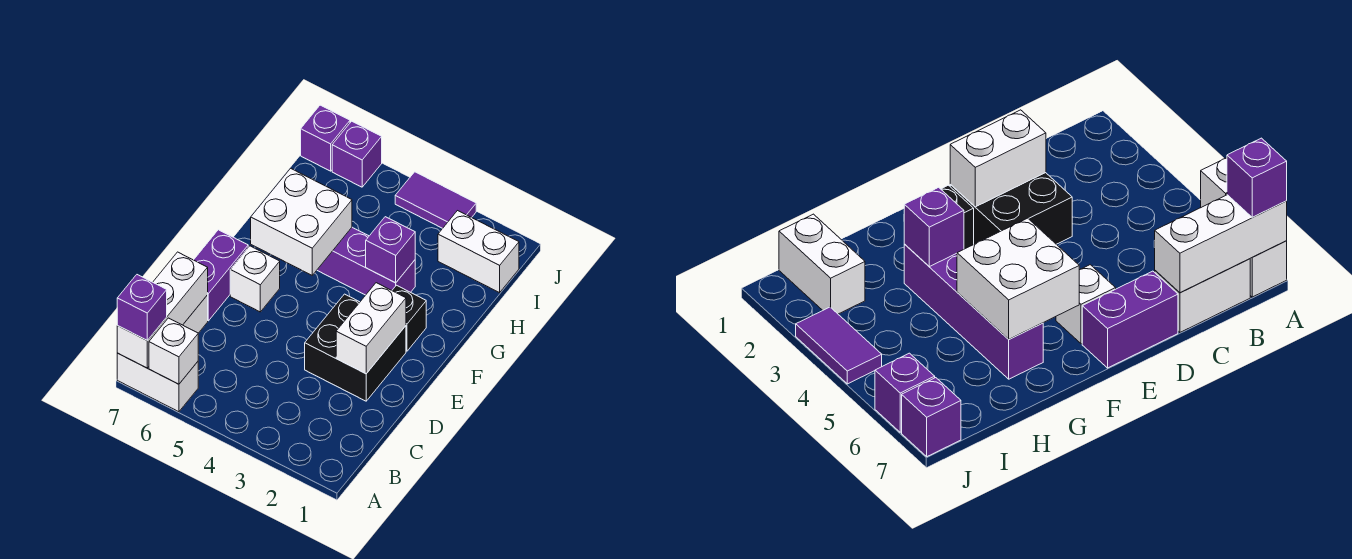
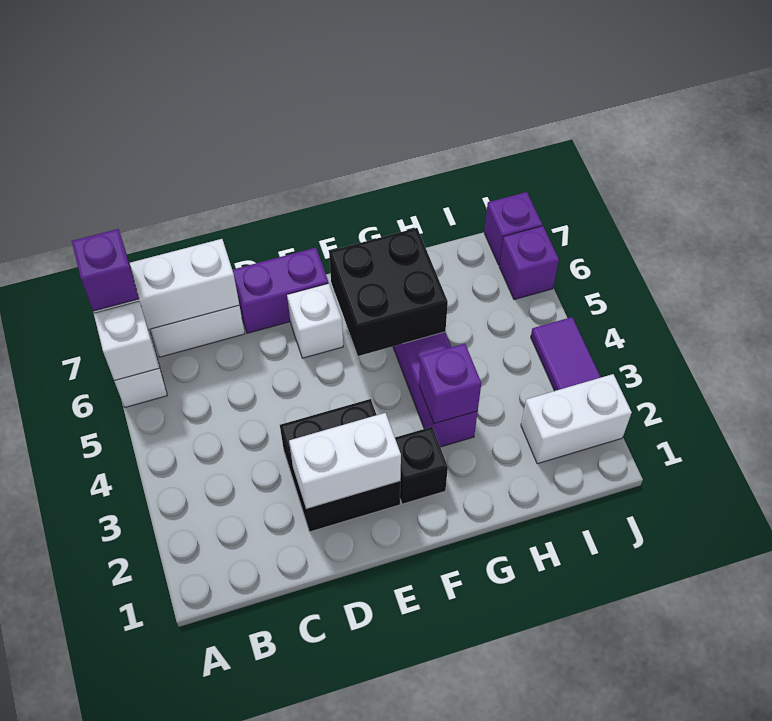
white 2x2 brick [251,168,352,275] -> black 2x2 brick [329,228,448,356]
white 1x2 brick [438,211,519,293] -> white 1x2 brick turned to [521,374,632,464]

